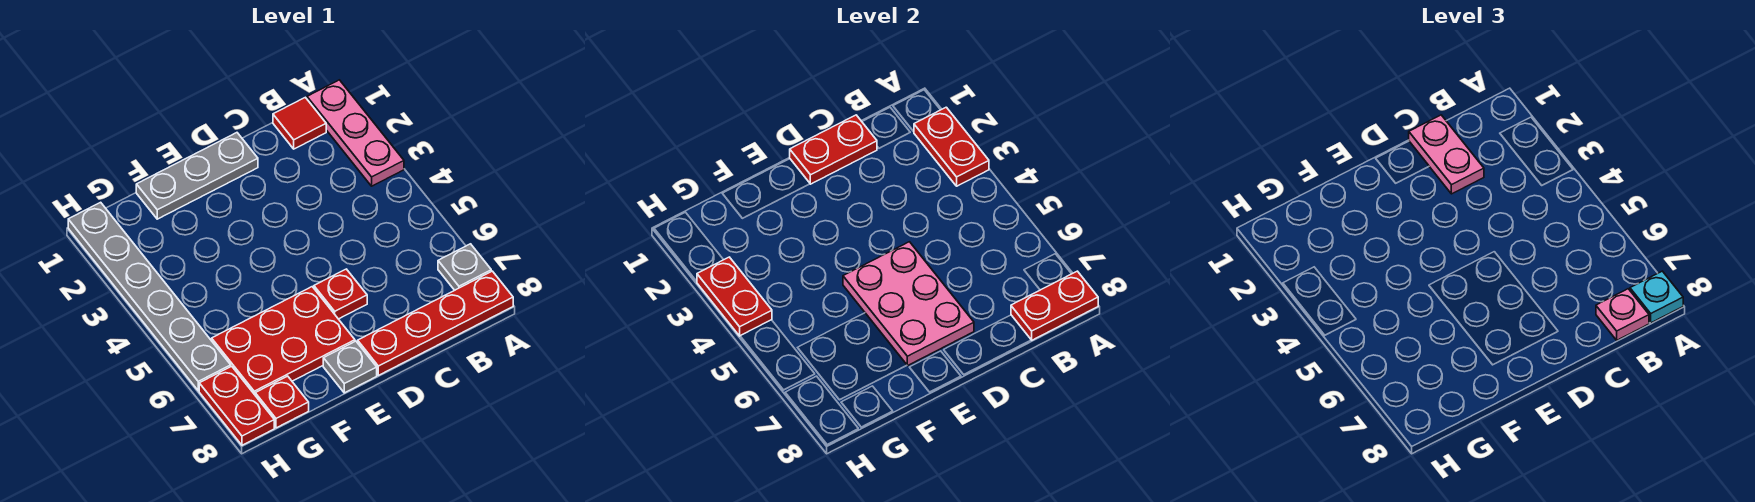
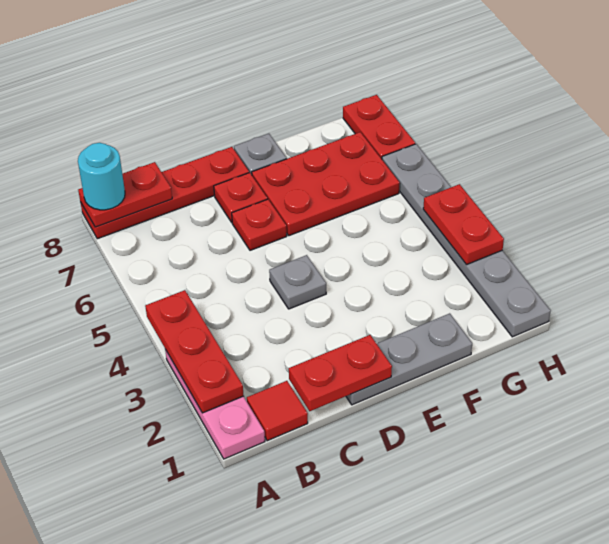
red 1x2 plate [914,107,989,186] -> red 1x3 plate [145,290,244,413]
grey 1x1 plate [438,244,491,290] -> grey 1x1 plate moved to [269,255,326,309]
cyan 1x1 plate [1630,271,1683,323] -> cyan 1x1 round brick [78,143,125,210]
pink 1x1 plate [1596,289,1649,340] -> none
pink 1x2 plate [1409,115,1484,194] -> none
pink 2x3 plate [843,242,974,366] -> none
red 1x1 plate [255,376,309,428] -> red 1x1 plate moved to [214,173,267,222]

